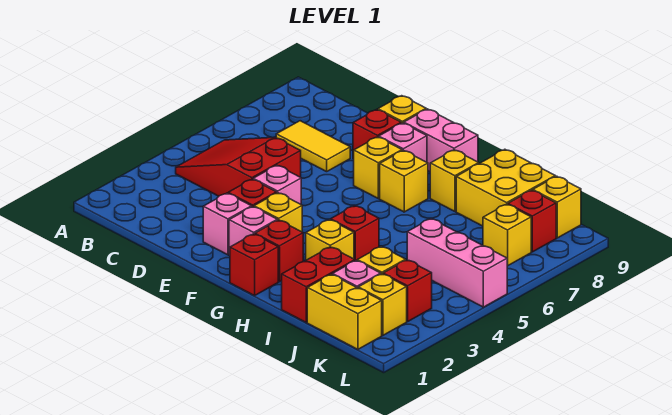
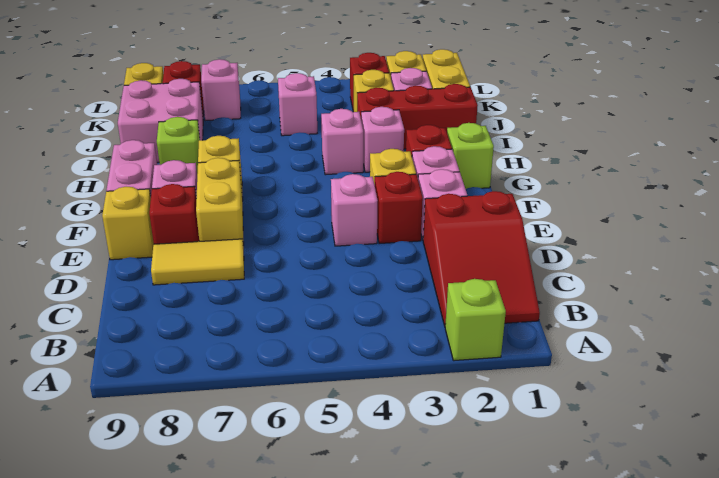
none -> lime 1x1 brick [445,279,506,361]
red 2x3 slope [176,137,301,196] -> red 2x3 slope moved to [423,191,540,326]
yellow 1x2 tile [276,121,350,172] -> yellow 1x2 tile turned to [151,239,244,285]
yellow 1x1 brick [354,137,402,199] -> yellow 1x2 brick [196,158,244,250]
red 1x1 brick [230,234,278,296] -> lime 1x1 brick [447,123,494,189]
yellow 1x1 brick [306,219,354,260] -> pink 1x1 brick [361,107,404,172]
red 1x1 brick [331,206,379,260] -> pink 1x1 brick [321,109,363,175]
yellow 1x1 brick [430,150,479,211] -> lime 1x1 brick [157,117,200,174]
red 1x2 brick [282,247,355,322] -> red 1x3 brick [357,84,478,149]
yellow 2x2 brick [456,149,555,226] -> pink 2x2 brick [118,79,203,162]
pink 1x3 brick [407,219,507,307] -> pink 1x1 brick [278,73,317,136]
yellow 1x1 brick [483,204,531,266] -> pink 1x1 brick [201,59,241,121]

